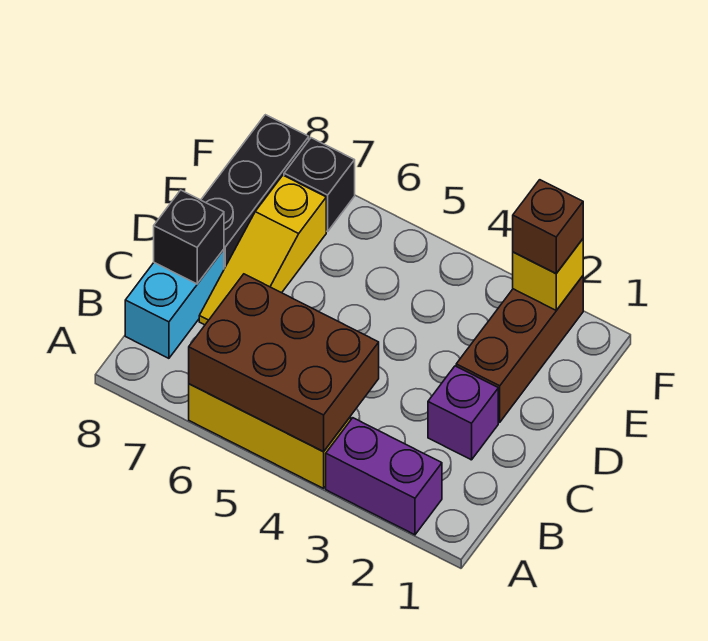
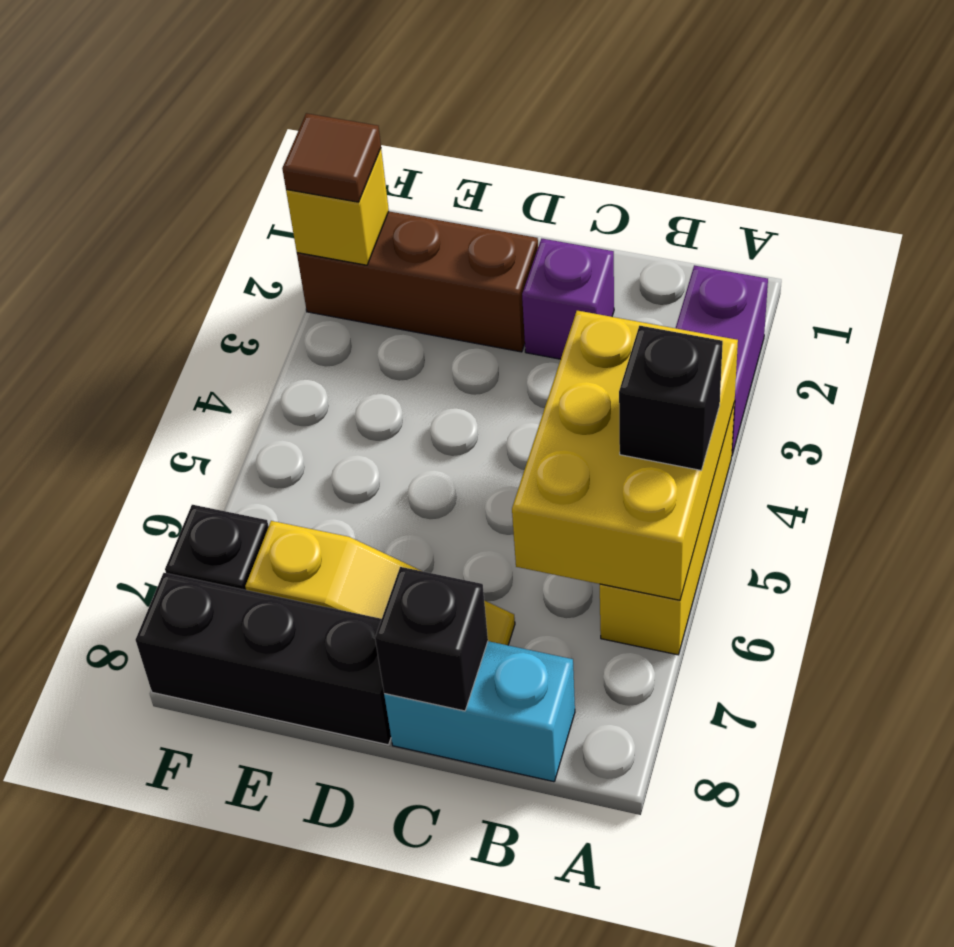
brown 2x3 brick [189,274,379,452] -> yellow 2x3 brick [512,311,738,600]
none -> black 1x1 brick [619,326,723,471]
brown 1x1 brick [513,180,583,273] -> brown 1x1 tile [282,113,381,202]

